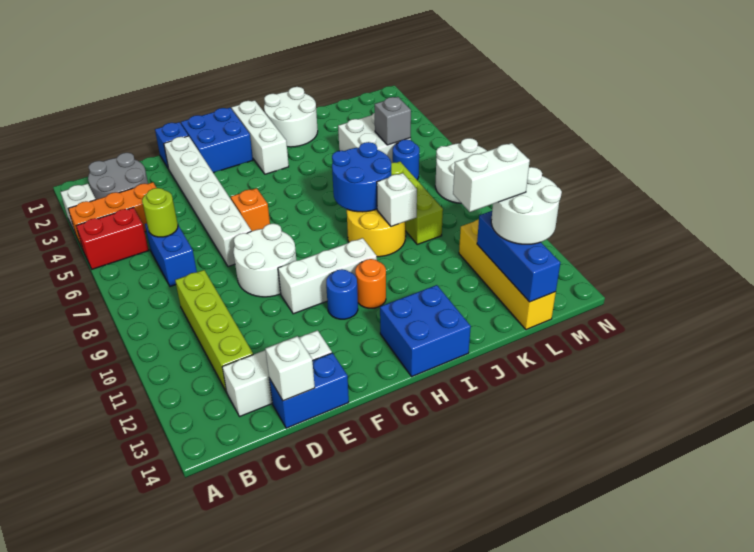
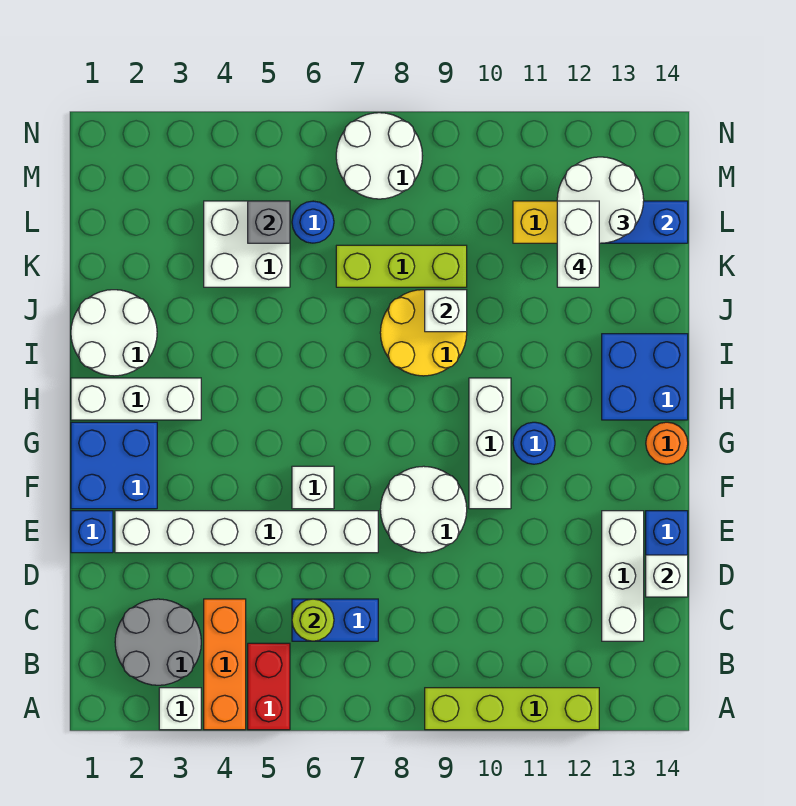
lime 1x4 brick [175,270,253,392] -> lime 1x4 brick moved to [425,688,599,730]
orange 1x1 brick [231,188,270,231] -> white 1x1 brick [292,466,334,509]
orange 1x1 round brick [355,259,386,308] -> orange 1x1 round brick moved to [646,422,688,464]
blue 2x2 round brick [332,142,391,212] -> none

